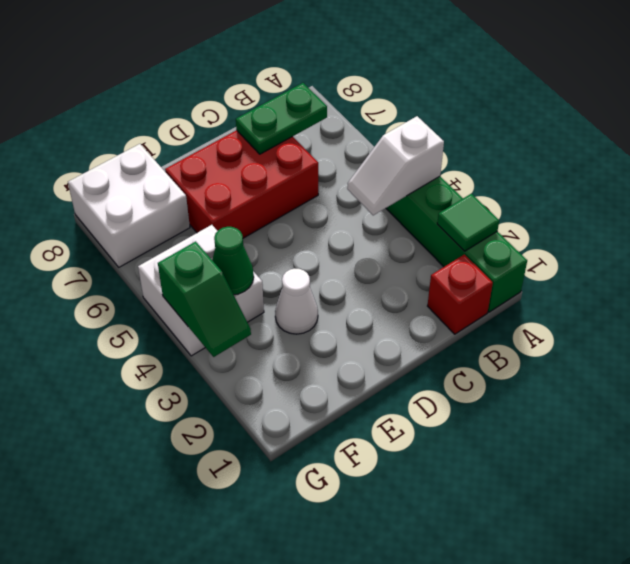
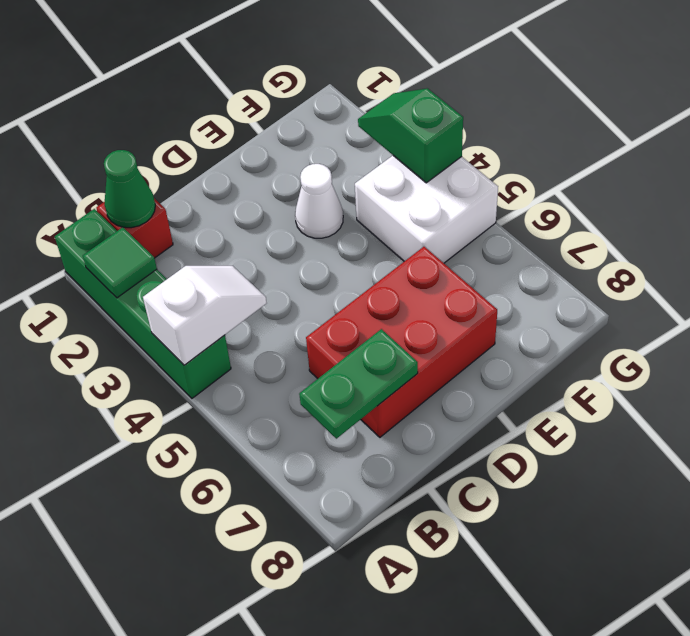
green 1x1 cone [212,227,254,295] -> green 1x1 cone moved to [104,150,155,228]
white 2x2 brick [68,144,190,267] -> none

